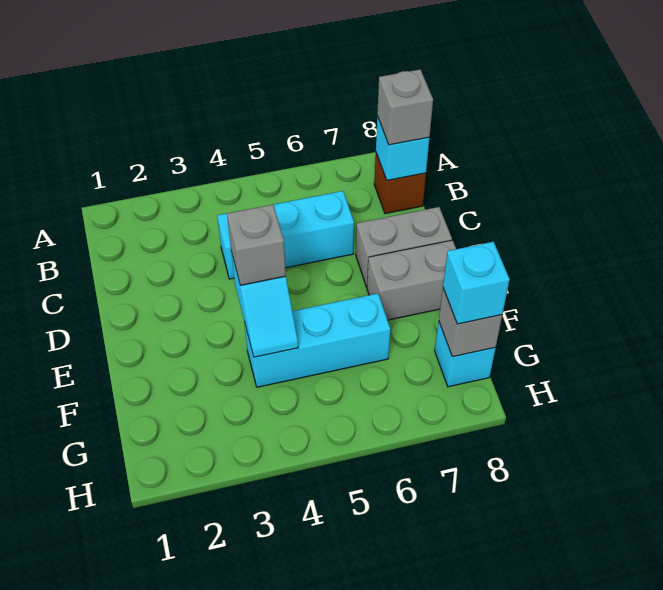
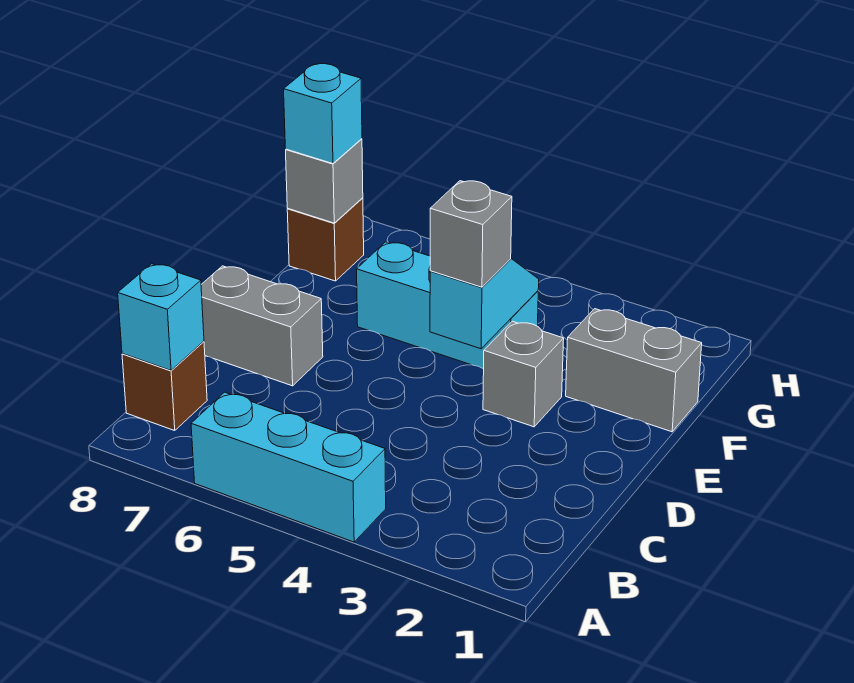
grey 1x1 brick [377,70,433,145] -> grey 1x1 brick moved to [483,321,564,427]
cyan 1x3 brick [217,191,354,279] -> cyan 1x3 brick moved to [191,392,386,542]
grey 1x2 brick [367,240,456,320] -> grey 1x2 brick moved to [566,309,702,432]
cyan 1x1 brick [435,321,496,387] -> brown 1x1 brick [287,198,364,281]

